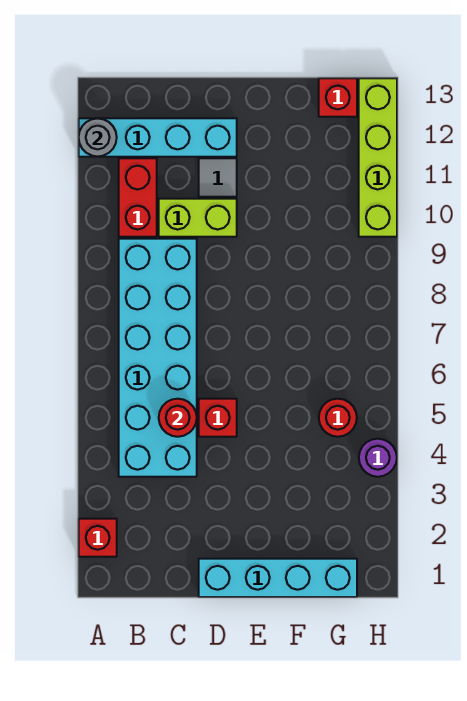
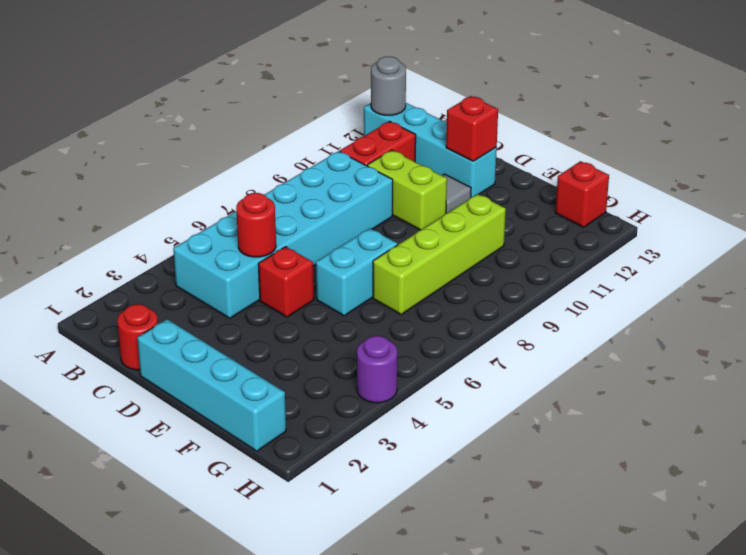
red 1x1 brick [79,519,117,557] -> red 1x1 brick moved to [446,96,498,161]
none -> cyan 1x2 brick [316,228,398,316]
red 1x1 round brick [319,399,357,437] -> red 1x1 round brick moved to [117,304,158,370]
lime 1x4 brick [359,78,397,237] -> lime 1x4 brick moved to [373,194,506,314]

